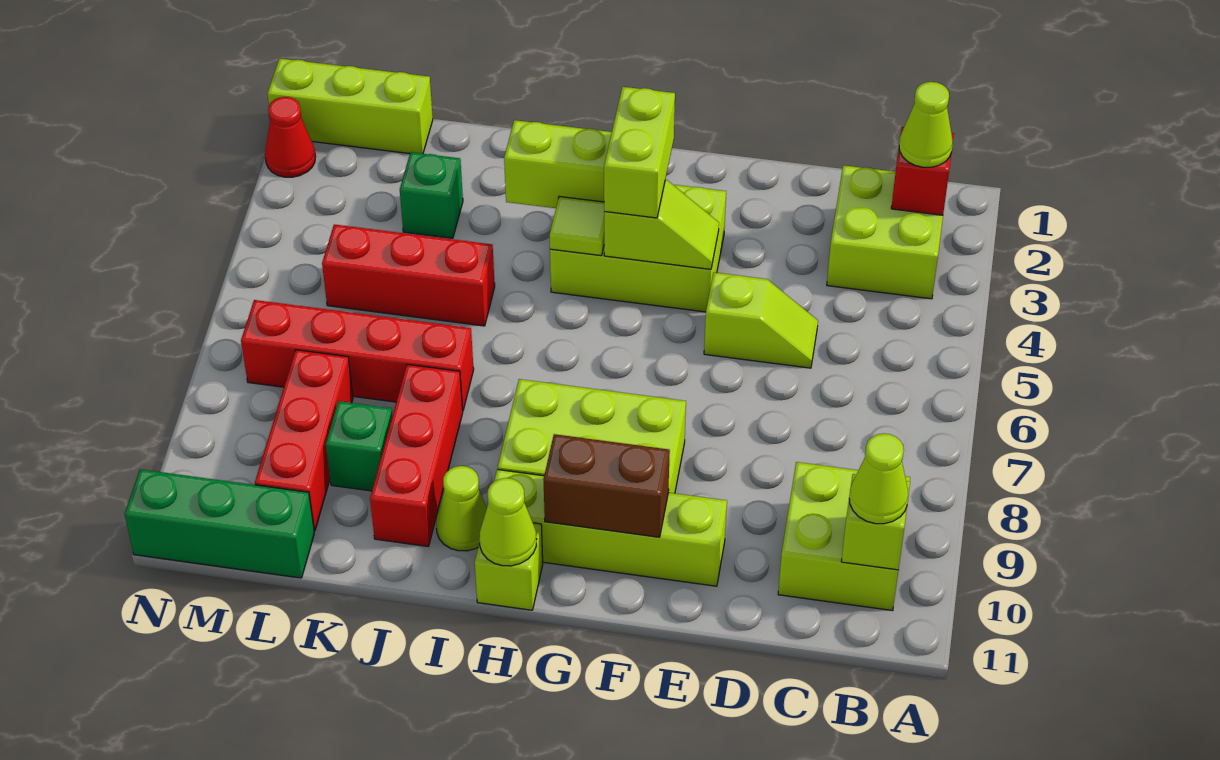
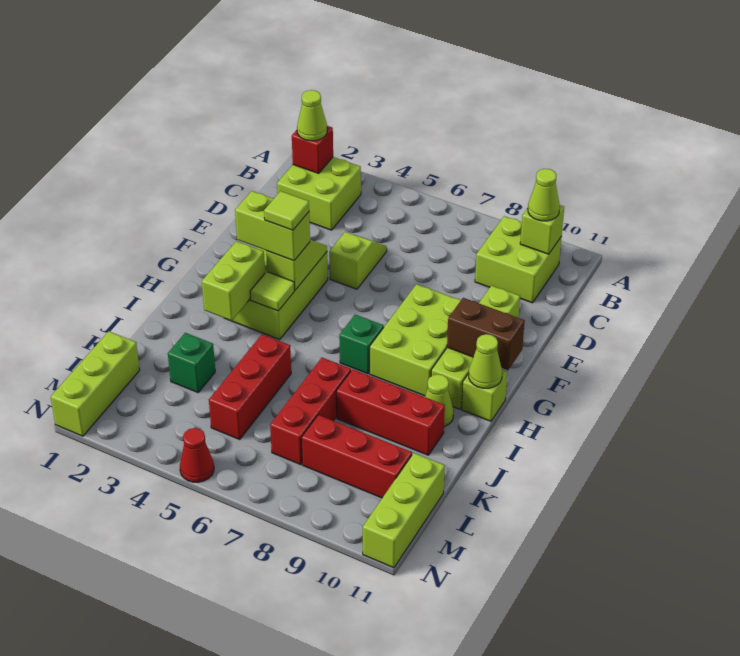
brown 1x2 brick [543,434,670,537] -> brown 1x2 brick turned to [447,298,525,370]
none -> lime 1x1 tile [264,191,309,230]
red 1x4 brick [241,300,474,411] -> red 1x3 brick [270,358,351,465]
green 1x1 brick [326,401,393,491] -> green 1x1 brick moved to [339,315,384,374]
green 1x3 brick [125,469,314,578] -> lime 1x3 brick [363,453,445,568]
red 1x1 cone [265,97,316,177] -> red 1x1 cone moved to [180,428,214,482]

